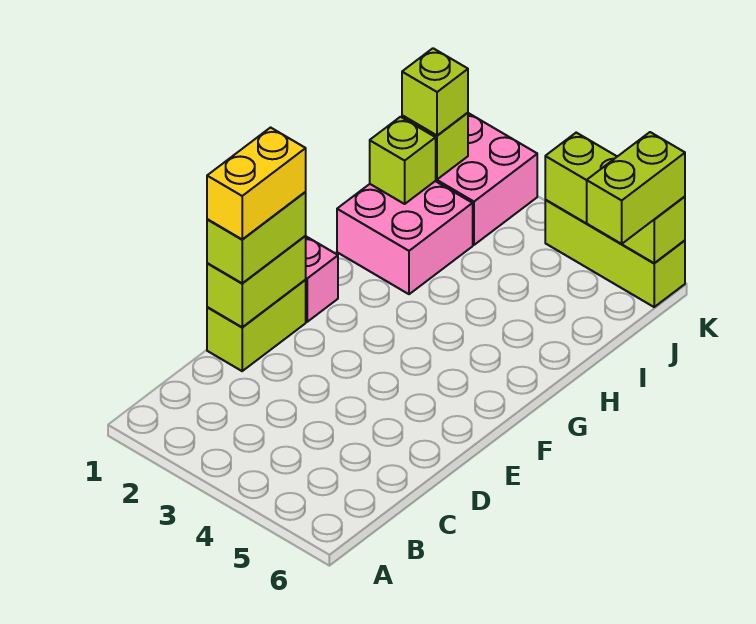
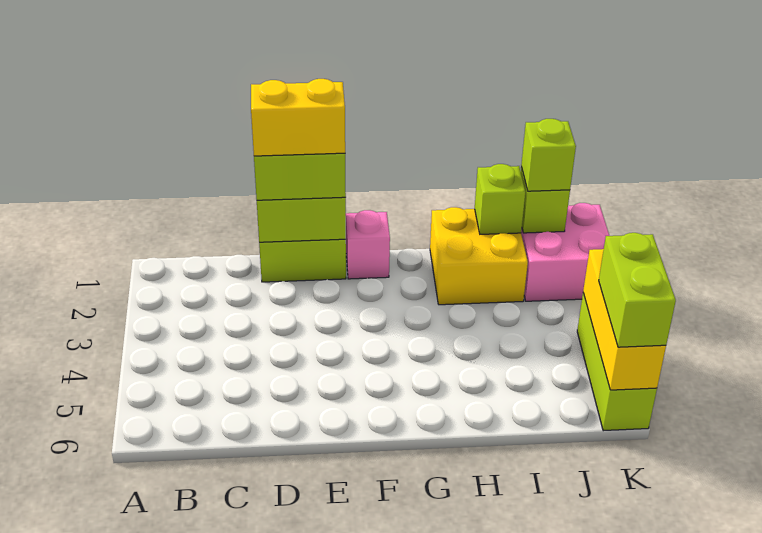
pink 2x2 brick [337,181,473,294] -> yellow 2x2 brick [430,207,528,305]
lime 1x2 brick [587,132,685,244] -> lime 1x2 brick turned to [599,233,676,347]
lime 1x3 brick [545,133,685,263] -> yellow 1x3 brick [583,249,666,390]

